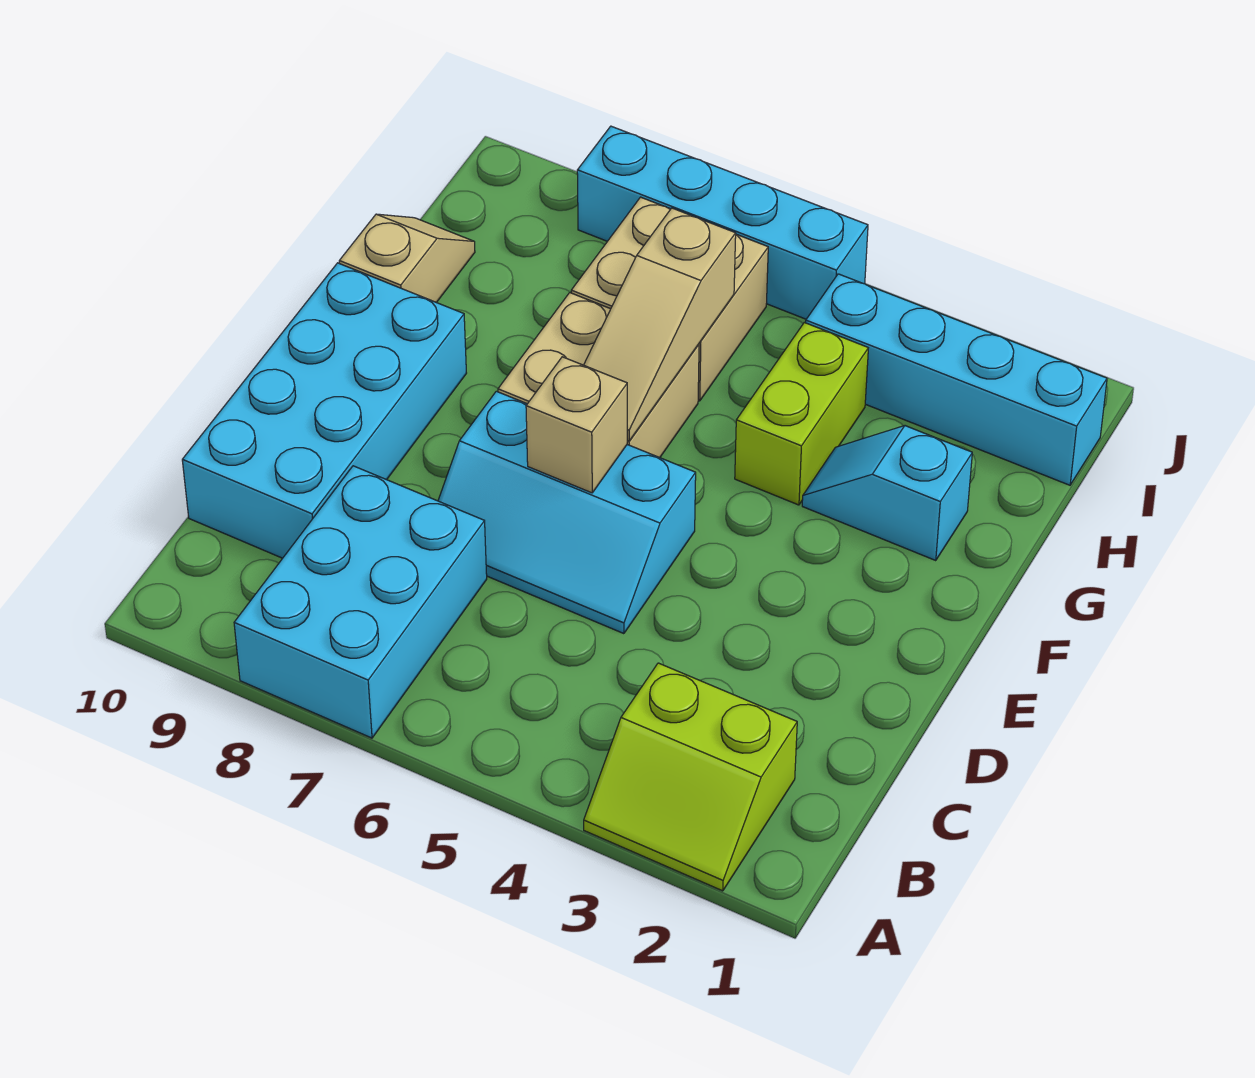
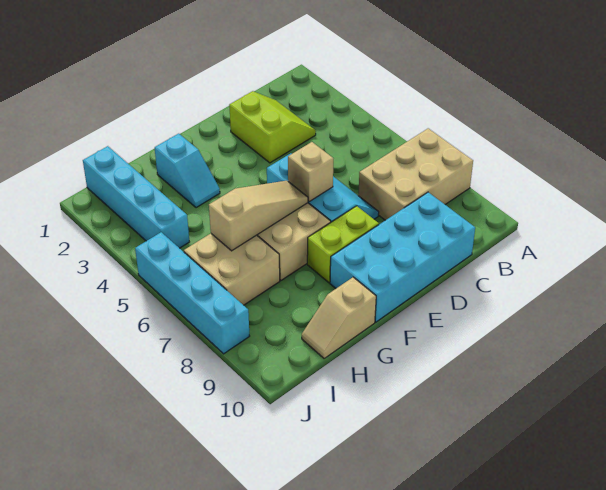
lime 2x2 slope [584,663,797,891] -> lime 2x2 slope moved to [229,91,316,163]
cyan 2x3 brick [234,466,487,738] -> tan 2x3 brick [358,128,473,220]
lime 1x2 brick [735,323,868,505] -> lime 1x2 brick moved to [307,206,379,283]

